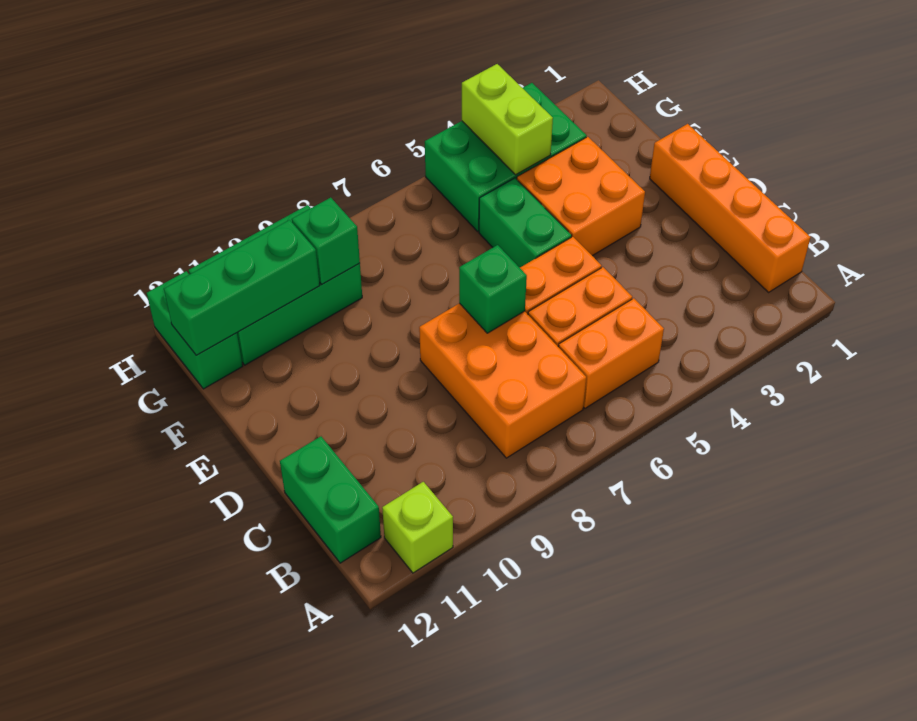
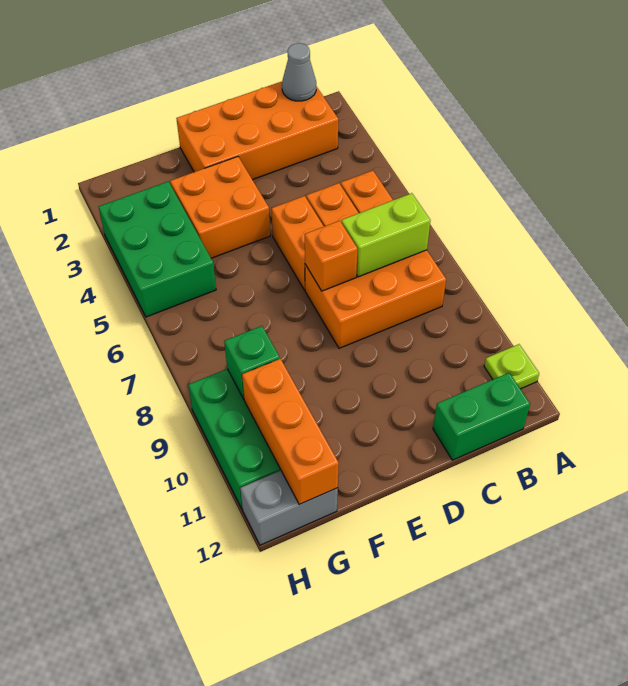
lime 1x1 brick [382,482,453,573] -> lime 1x1 plate [484,344,539,389]
orange 1x4 brick [650,124,811,292] -> orange 2x4 brick [176,82,338,180]
none -> grey 1x1 cone [282,43,316,101]
green 1x1 brick [459,245,527,333] -> orange 1x1 brick [305,221,358,291]
green 1x2 brick [479,178,572,268] -> none
lime 1x2 brick [462,64,553,175] -> lime 1x2 brick moved to [342,193,431,277]
green 1x3 brick [164,220,320,355] -> orange 1x3 brick [242,359,339,504]
green 1x2 brick [147,271,243,389] -> grey 1x2 brick [240,470,338,545]

